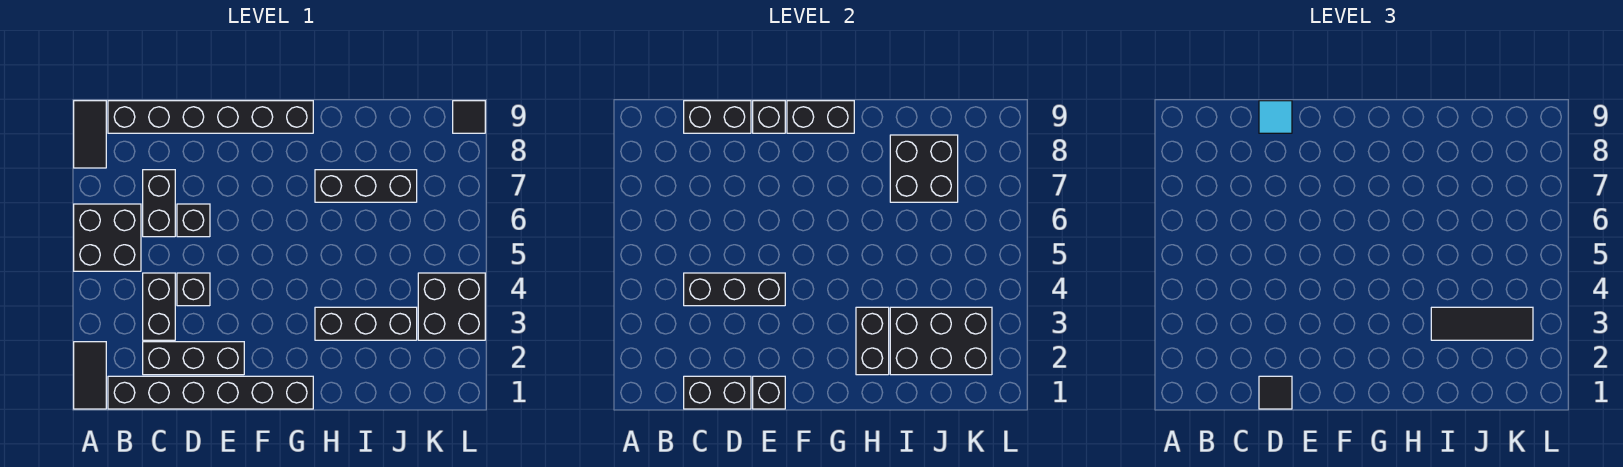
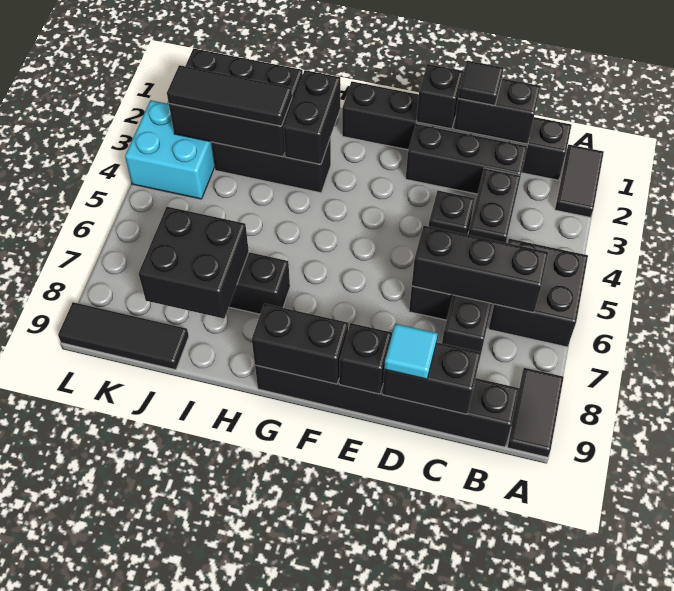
black 1x3 brick [684,273,785,306] -> black 1x3 brick moved to [412,226,548,313]
black 2x2 brick [418,273,485,340] -> cyan 2x2 brick [125,100,215,199]
black 1x1 tile [453,101,485,133] -> black 1x3 tile [58,302,189,370]

